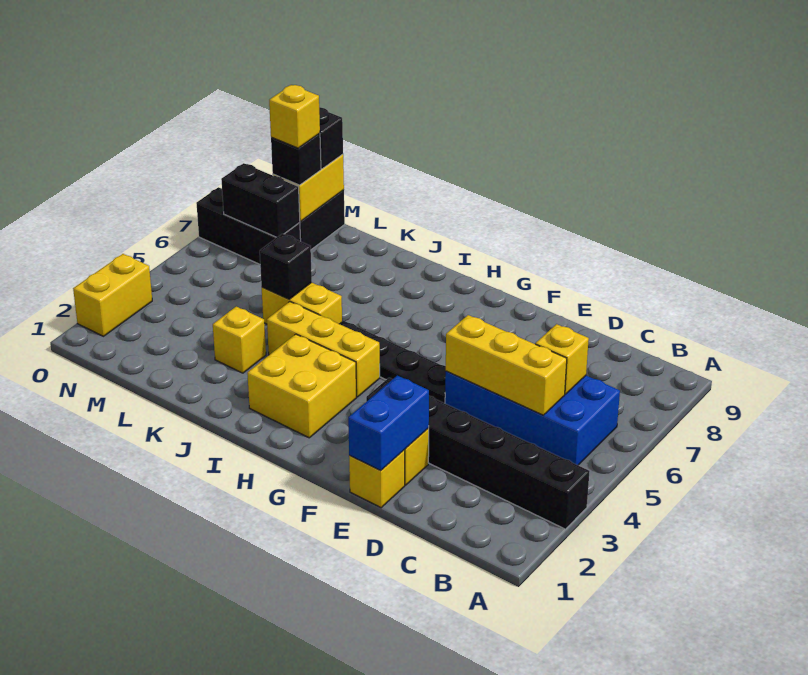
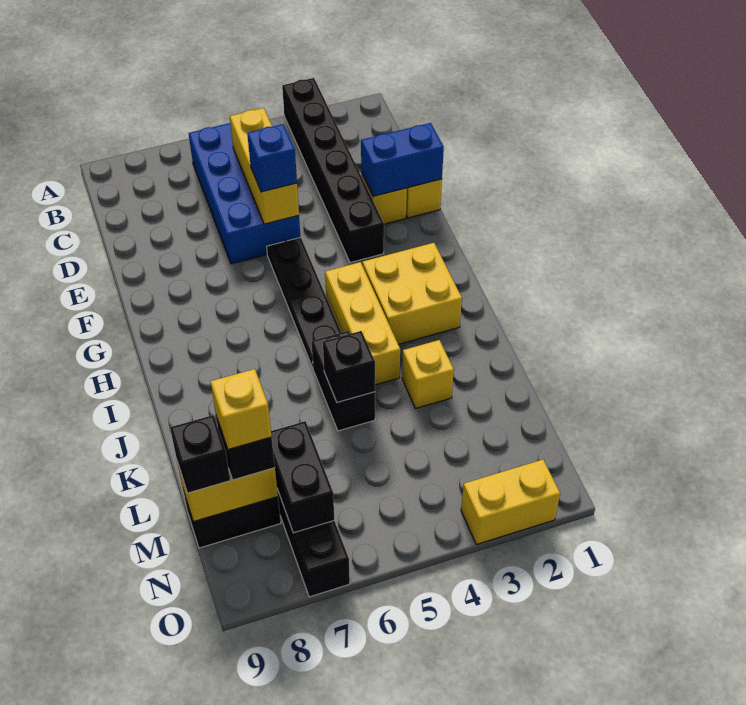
yellow 1x1 brick [535,324,589,394] -> none
none -> blue 1x1 brick [247,124,297,192]
yellow 1x2 brick [262,282,342,324] -> black 1x2 brick [312,331,375,431]

